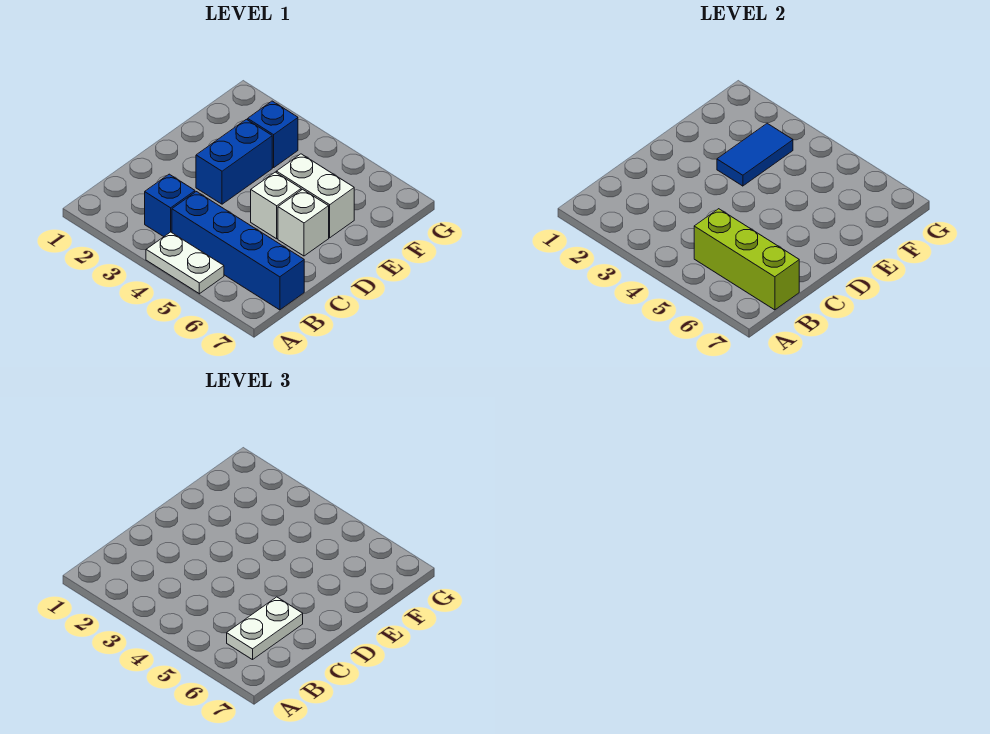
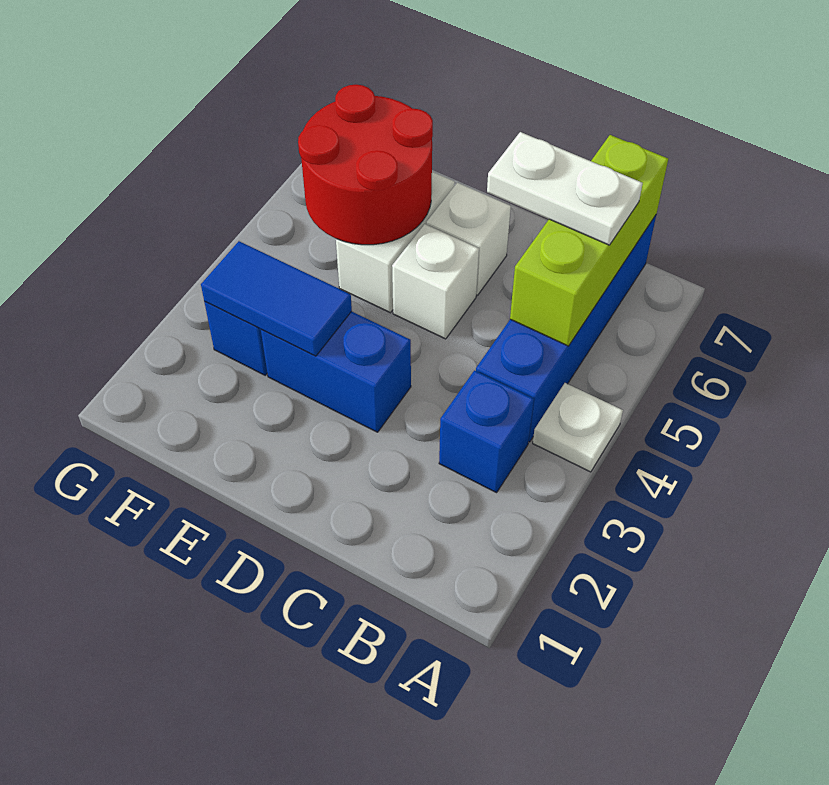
white 1x2 plate [146,232,224,294] -> white 1x1 plate [533,383,623,472]
none -> red 2x2 round brick [298,85,433,245]

